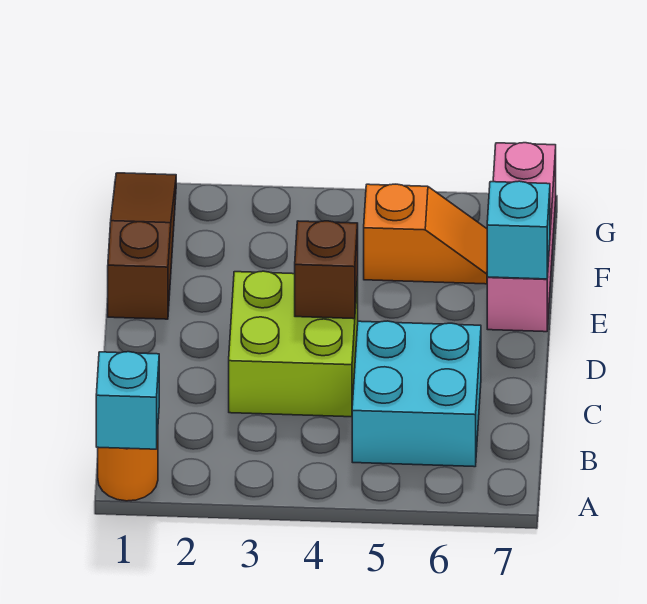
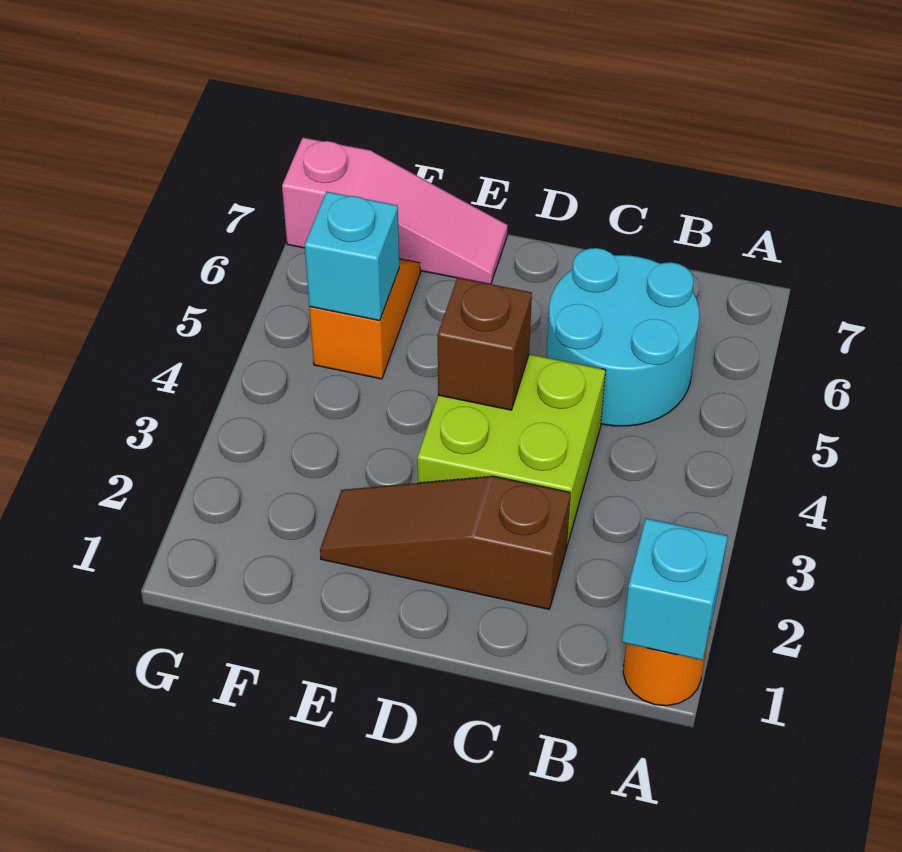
cyan 2x2 brick [352,321,481,467] -> cyan 2x2 round brick [546,248,699,426]
brown 1x3 slope [108,173,176,319] -> brown 1x3 slope moved to [320,476,571,609]
pink 1x3 brick [487,143,556,332] -> pink 1x3 slope [282,138,508,284]
cyan 1x1 brick [487,181,550,279] -> cyan 1x1 brick moved to [305,192,399,321]

